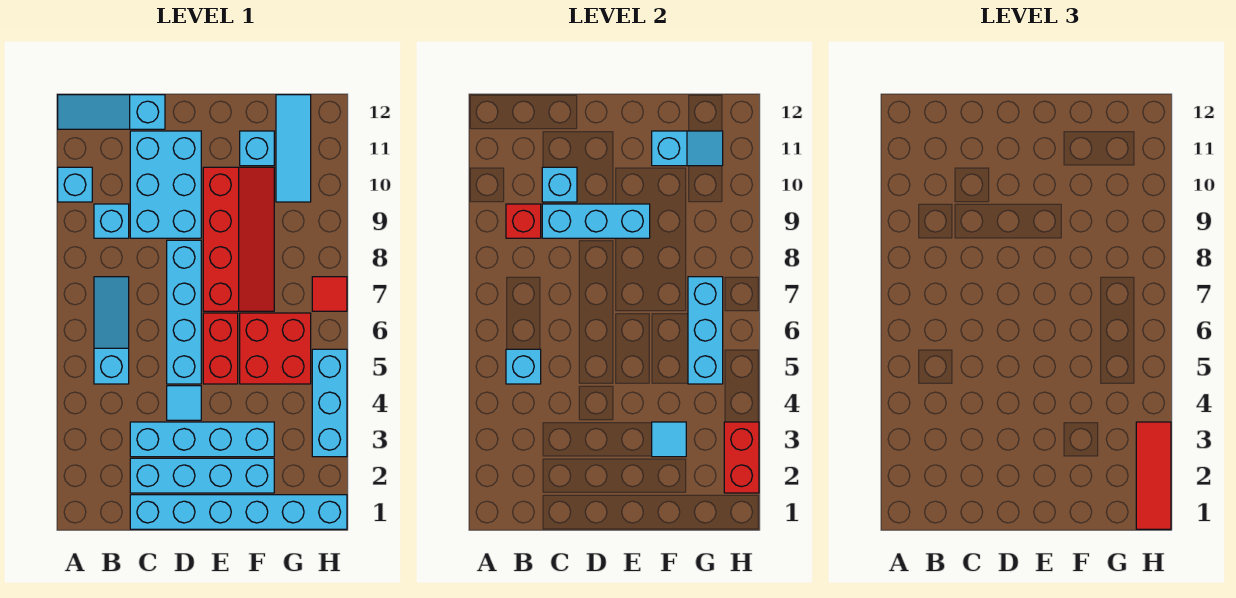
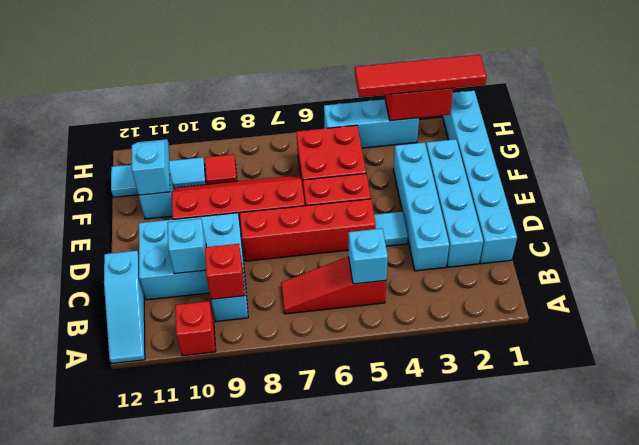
cyan 1x1 brick [58,167,92,202] -> red 1x1 brick [175,301,216,356]
cyan 1x3 slope [94,277,129,384] -> red 1x3 slope [281,257,386,314]
cyan 1x3 brick [542,204,650,238] -> none
cyan 1x4 brick [167,240,201,384] -> red 1x4 brick [240,199,376,261]
cyan 1x1 tile [652,422,686,457] -> none
cyan 1x3 brick [688,277,723,384] -> none
red 1x3 tile [1136,422,1171,529] -> red 1x4 tile [355,55,487,97]
red 1x1 tile [312,277,347,311] -> red 1x1 tile moved to [205,154,237,184]

